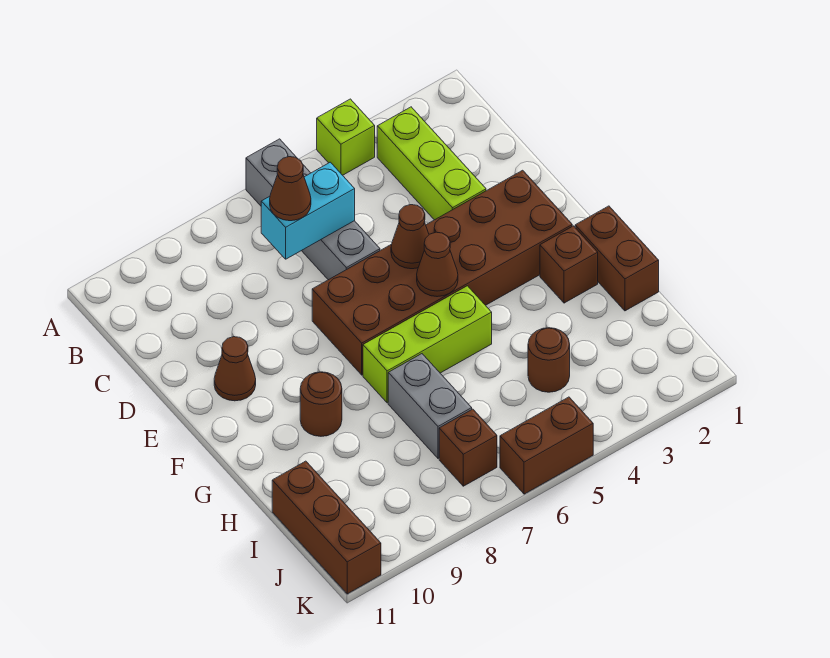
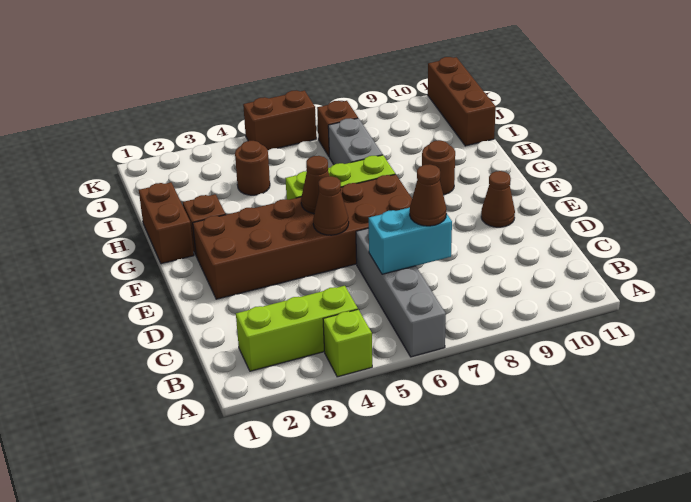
lime 1x3 brick [377,107,486,220] -> lime 1x3 brick turned to [236,286,358,371]

